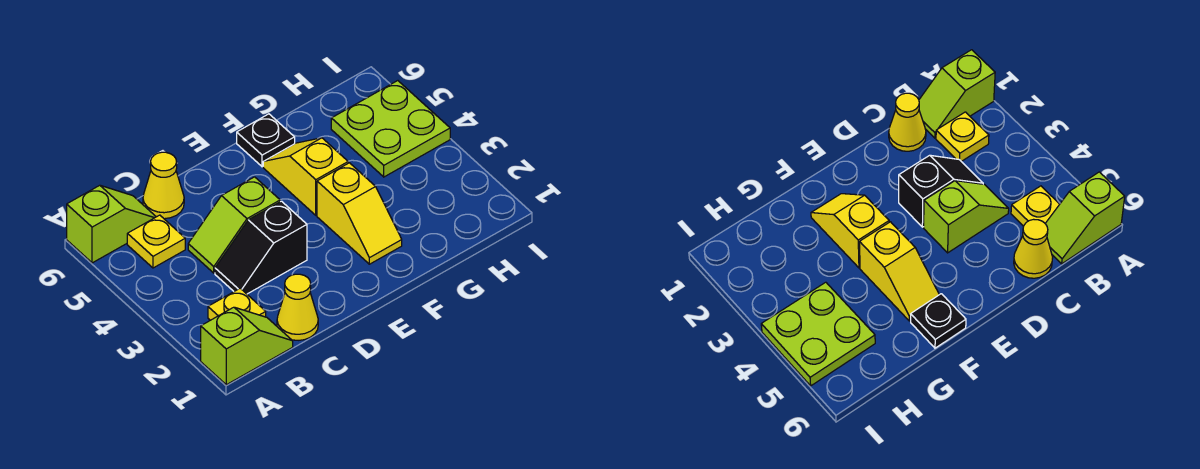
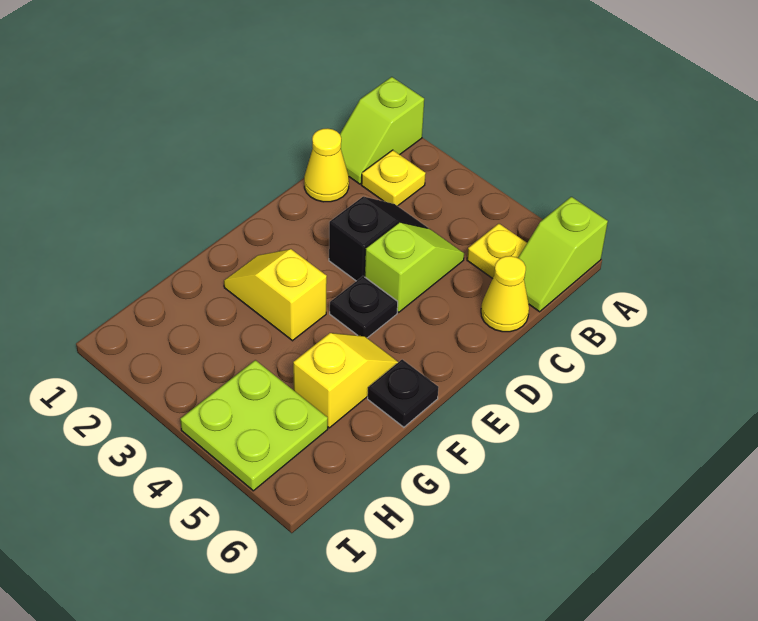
none -> black 1x1 plate [330,276,398,338]
yellow 1x2 slope [263,138,348,215] -> yellow 1x2 slope turned to [293,333,398,428]

